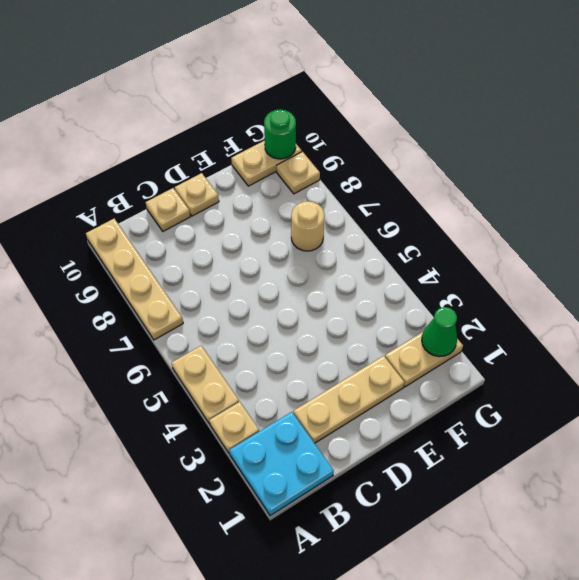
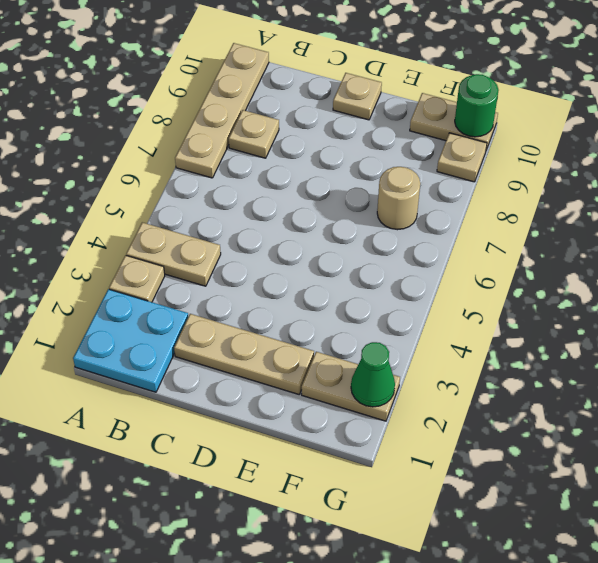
tan 1x2 plate [172,346,239,424] -> tan 1x2 plate turned to [126,222,221,286]
tan 1x1 plate [146,188,190,231] -> tan 1x1 plate moved to [229,110,279,158]

